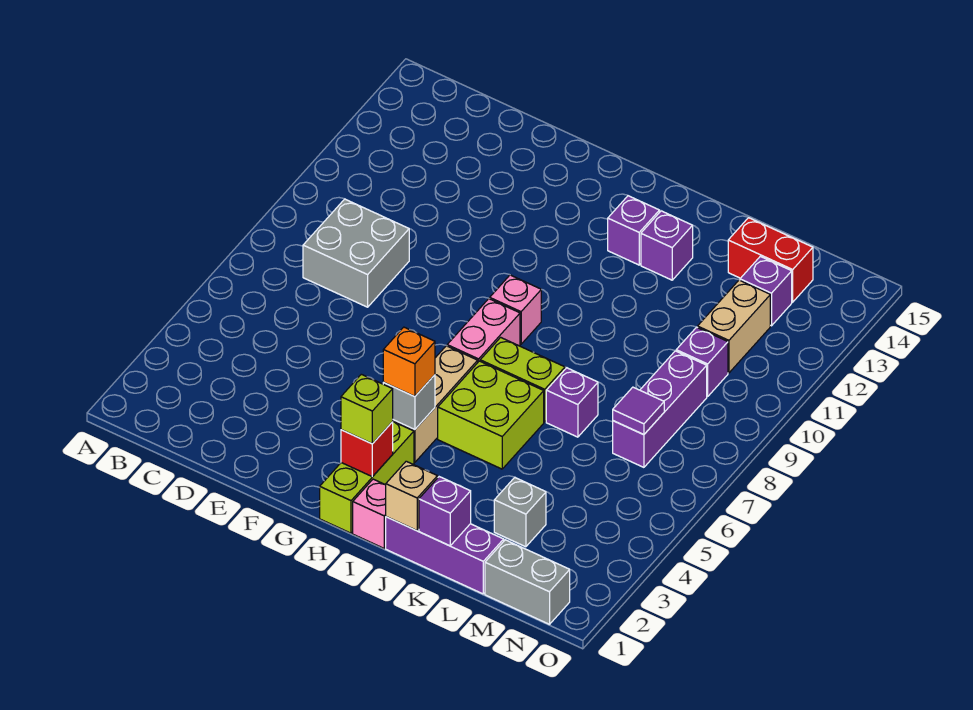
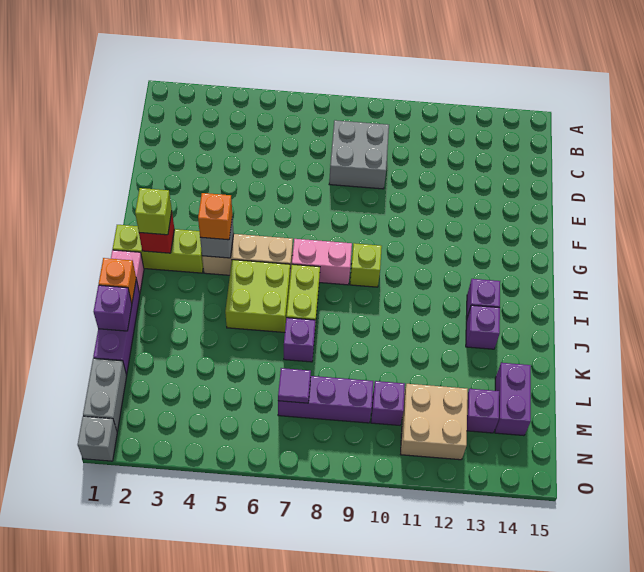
pink 1x1 brick [490,275,541,344] -> lime 1x1 brick [350,243,382,287]
tan 1x1 brick [386,461,438,531] -> orange 1x1 brick [99,258,136,303]
grey 1x1 brick [494,478,546,547] -> grey 1x1 brick moved to [78,416,117,461]
red 1x2 brick [728,218,813,302] -> purple 1x2 brick [495,363,531,436]
tan 1x2 brick [698,280,770,373] -> tan 2x2 brick [401,384,468,460]

